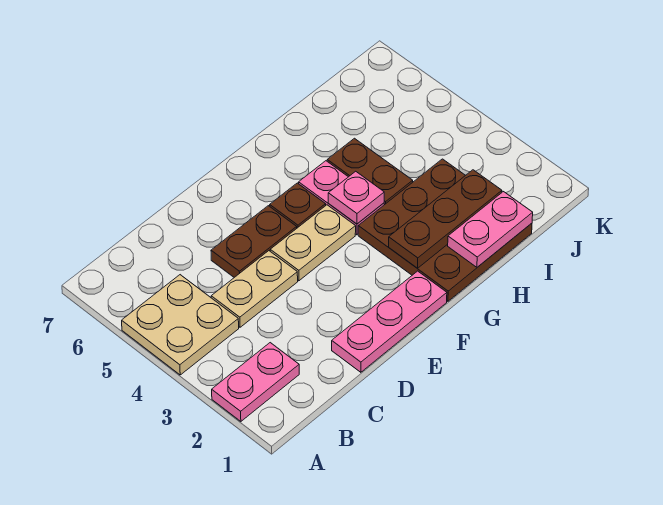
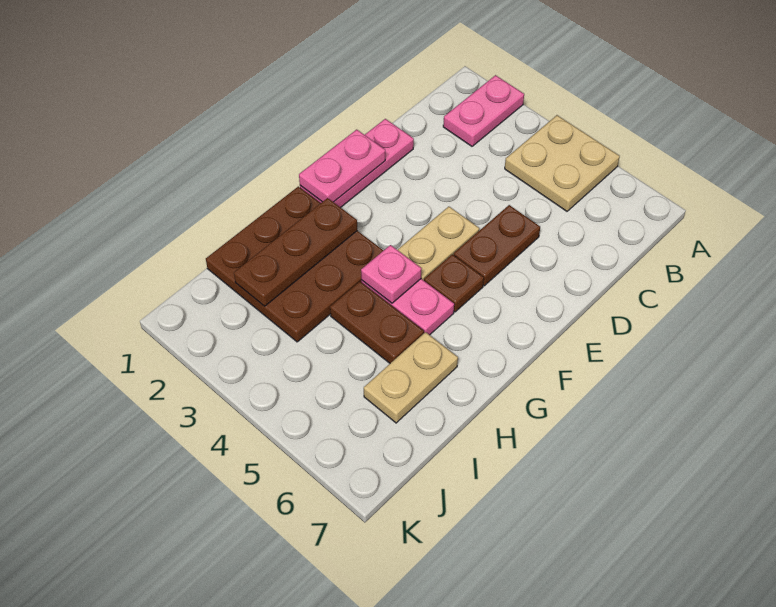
tan 1x2 plate [211,251,298,327] -> tan 1x2 plate moved to [364,332,458,423]
pink 1x2 plate [448,192,533,267] -> pink 1x2 plate moved to [299,130,385,202]

